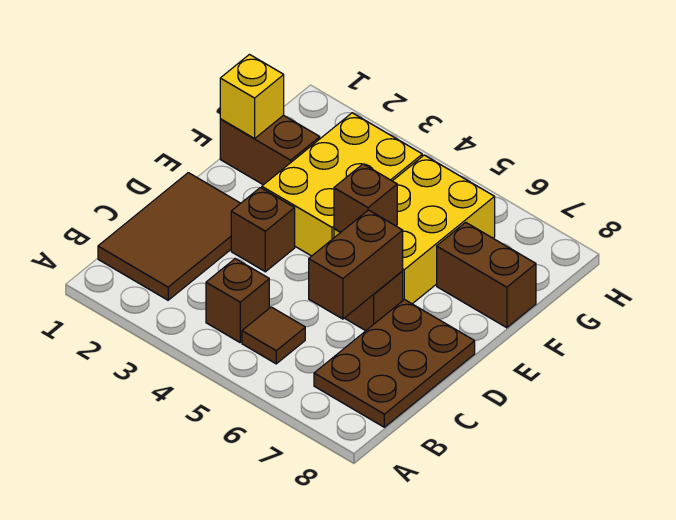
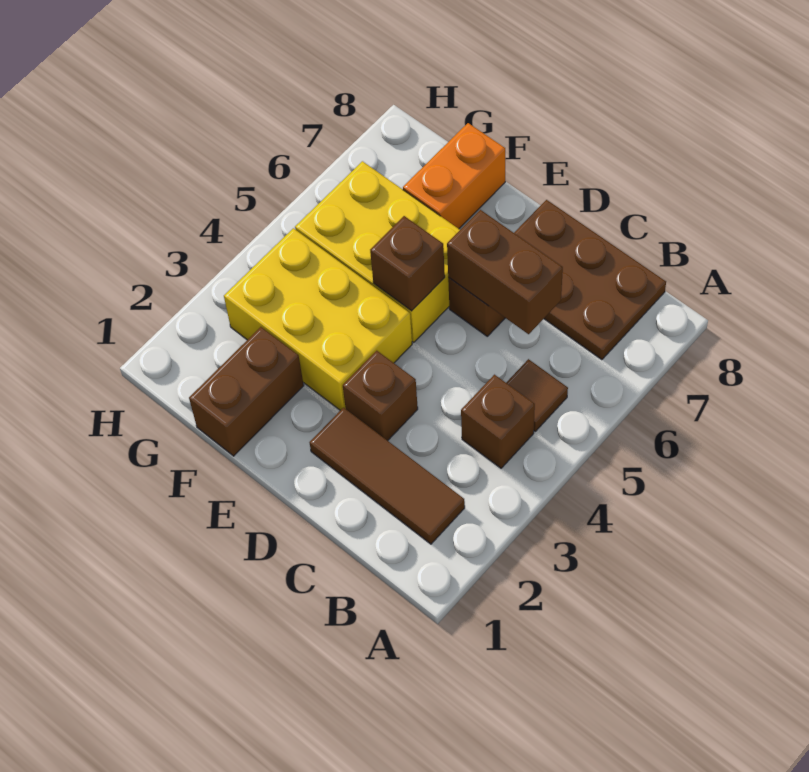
brown 2x3 tile [98,173,241,300] -> brown 1x3 tile [310,407,465,544]
yellow 1x1 brick [220,55,284,138] -> none
brown 1x2 brick [437,222,536,328] -> orange 1x2 brick [403,123,505,229]

